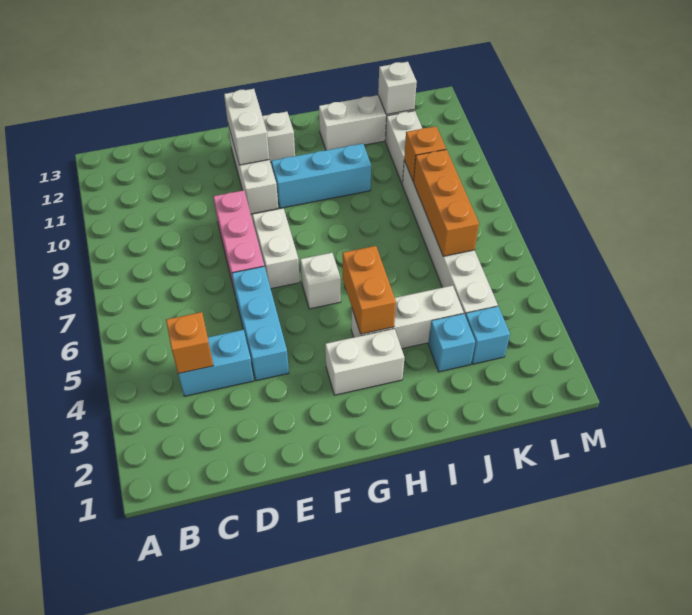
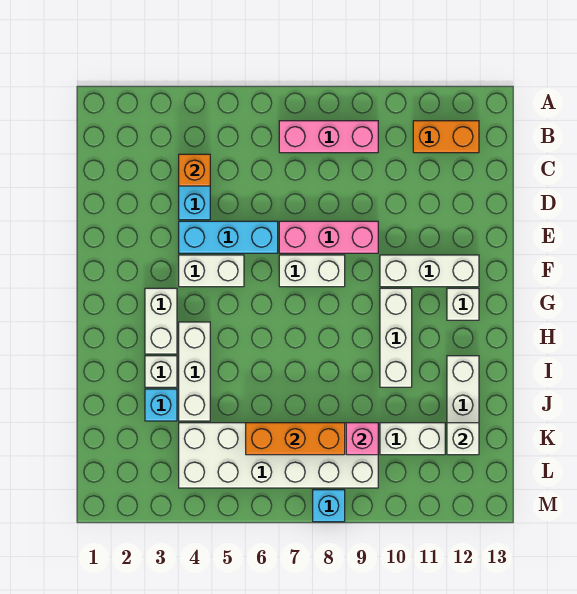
none -> pink 1x3 brick [279,121,378,153]
white 1x2 brick [224,89,269,165] -> white 1x2 brick moved to [179,255,244,287]
white 1x1 brick [300,253,341,309] -> white 1x1 brick moved to [145,356,177,387]
cyan 1x3 brick [271,144,371,208] -> white 1x3 brick [380,288,412,387]
orange 1x2 brick [343,246,396,334] -> orange 1x2 brick moved to [413,121,479,153]
cyan 1x1 brick [465,306,510,364] -> cyan 1x1 brick moved to [313,490,345,522]
white 1x6 brick [402,160,498,315] -> white 2x6 brick [179,423,378,488]
orange 1x1 brick [404,126,446,181] -> pink 1x1 brick [346,423,378,455]

